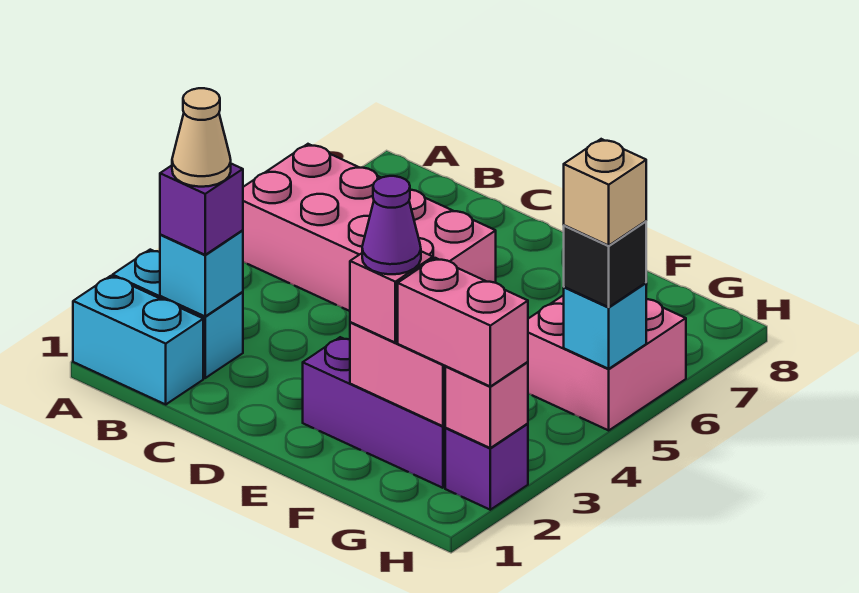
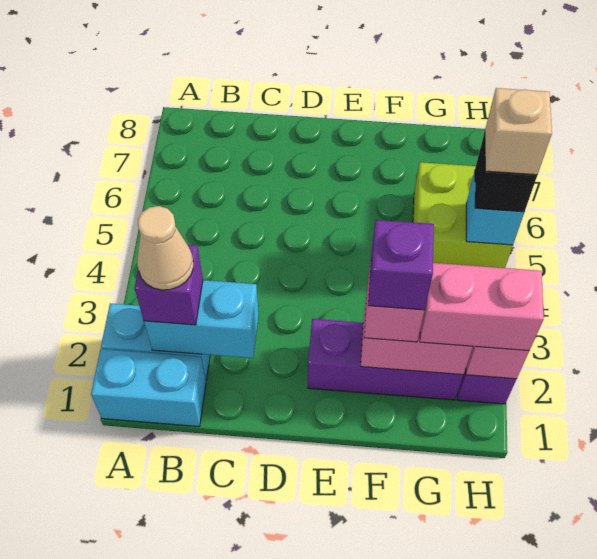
pink 2x4 brick [243,144,496,311] -> none
cyan 1x1 brick [160,230,243,316] -> cyan 1x2 brick [144,280,259,358]
purple 1x1 cone [362,176,421,274] -> purple 1x1 brick [368,220,434,310]
pink 2x2 brick [528,295,686,430] -> lime 2x2 brick [413,162,513,268]

